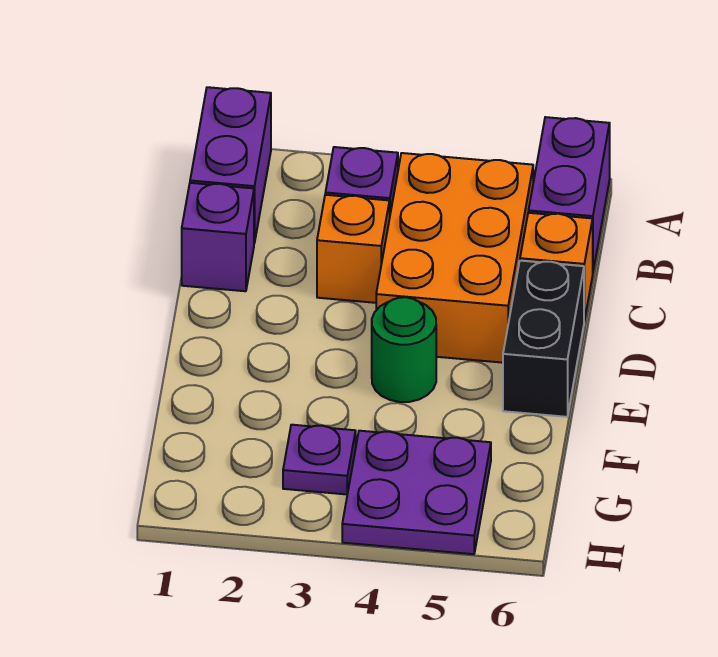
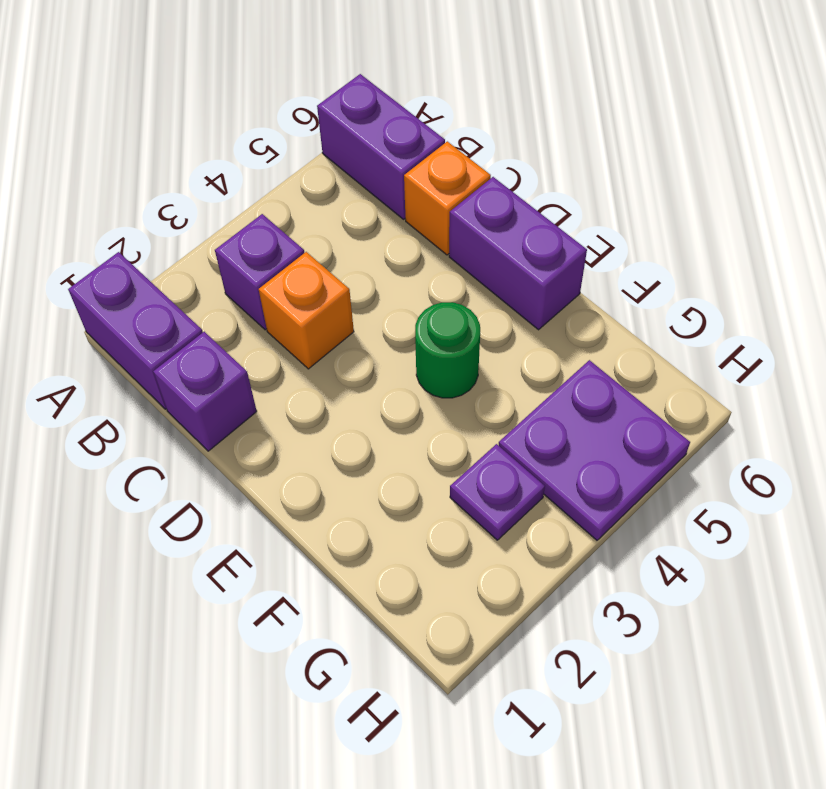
orange 2x3 brick [376,153,533,363] -> none
black 1x2 brick [503,261,584,417] -> purple 1x2 brick [449,177,587,330]

